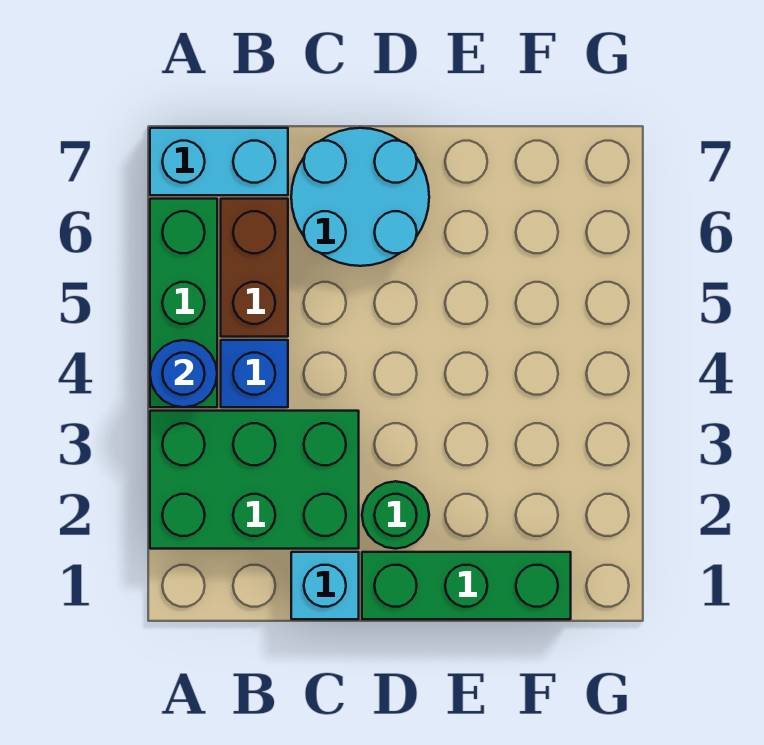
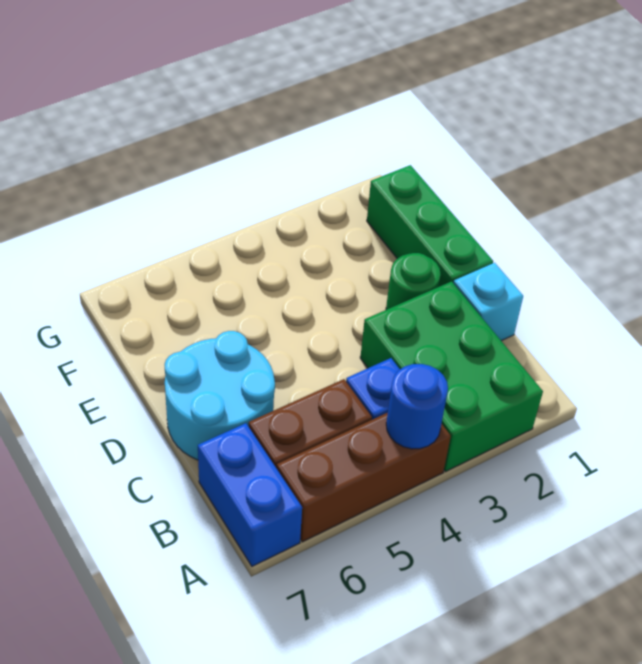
green 1x3 brick [150,199,217,407] -> brown 1x3 brick [277,413,451,542]
cyan 1x2 brick [150,128,288,195] -> blue 1x2 brick [198,423,302,566]

